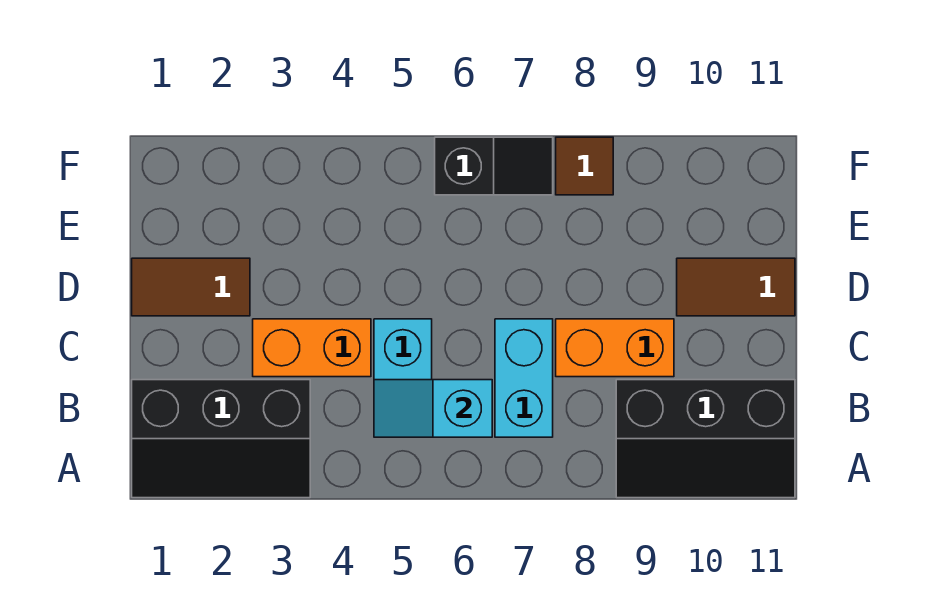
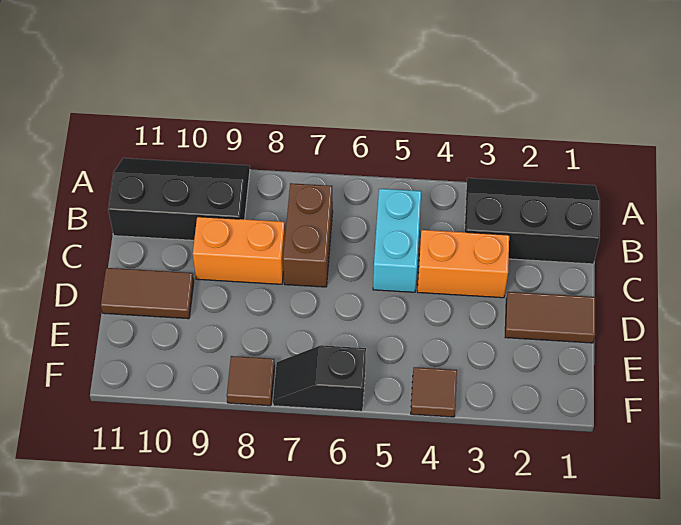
cyan 1x2 slope [374,380,492,437] -> none
cyan 1x2 brick [495,319,553,437] -> brown 1x2 brick [283,183,333,287]
none -> brown 1x1 tile [411,367,457,417]

